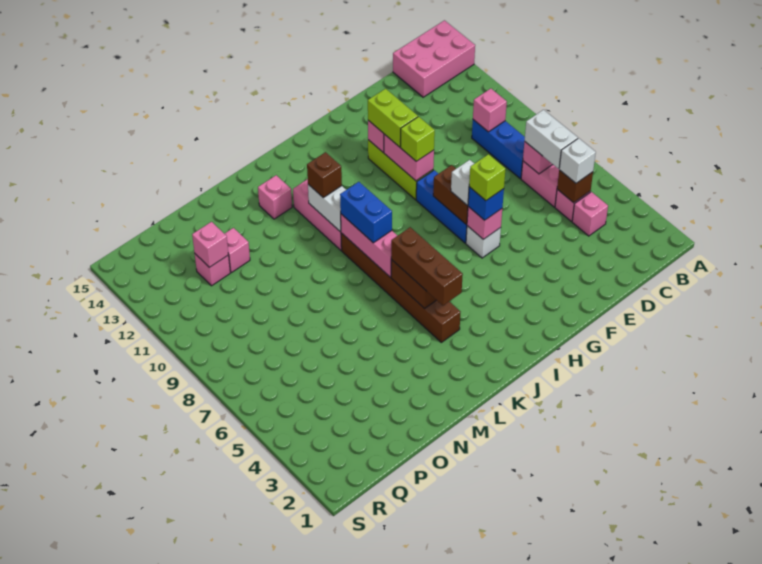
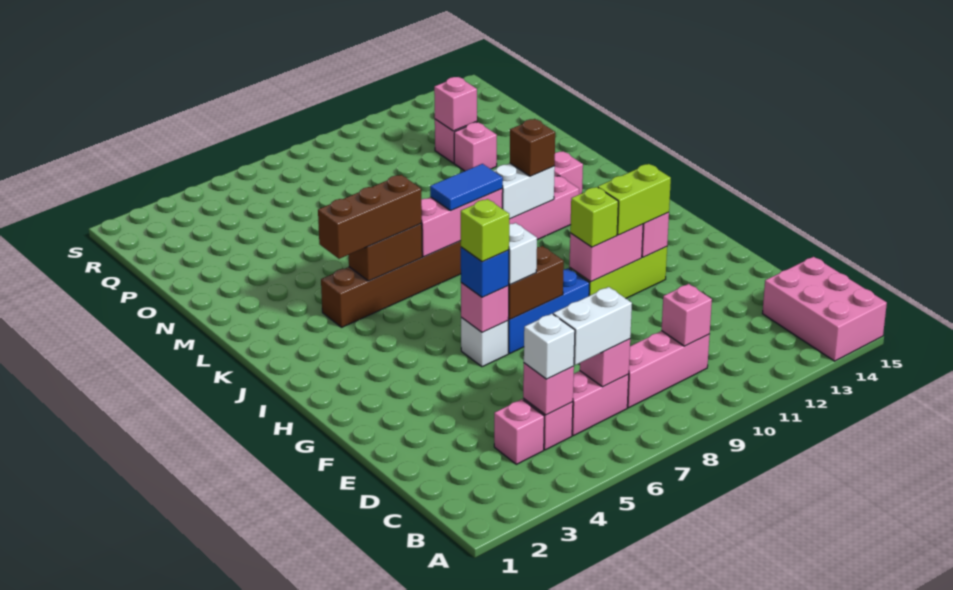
brown 1x1 brick [557,170,593,203] -> pink 1x1 brick [523,363,574,415]
blue 1x3 brick [472,120,525,179] -> pink 1x3 brick [627,331,710,408]
blue 1x2 brick [340,182,392,243] -> blue 1x2 tile [430,164,503,211]

